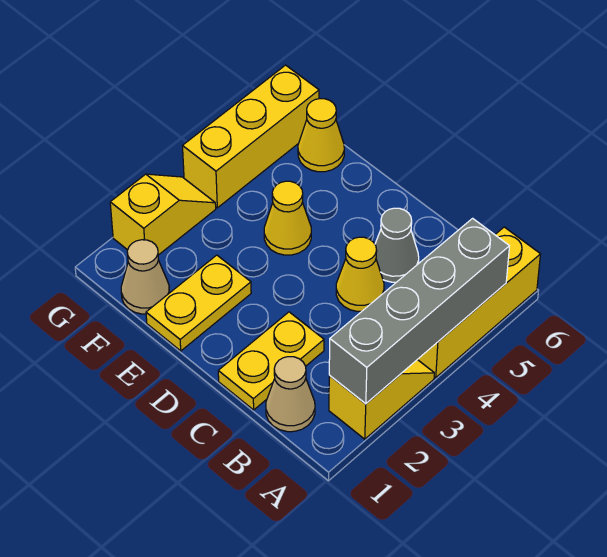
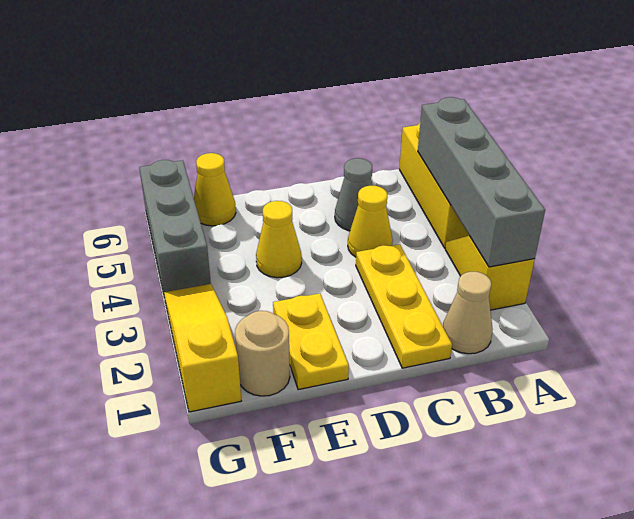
yellow 1x2 plate [218,312,324,410] -> yellow 1x3 plate [356,244,452,368]
tan 1x1 cone [121,240,169,314] -> tan 1x1 round brick [235,311,290,396]
yellow 1x2 slope [110,174,216,255] -> yellow 1x3 slope [164,284,241,412]
yellow 1x3 brick [183,65,319,208] -> grey 1x3 brick [139,160,211,293]

